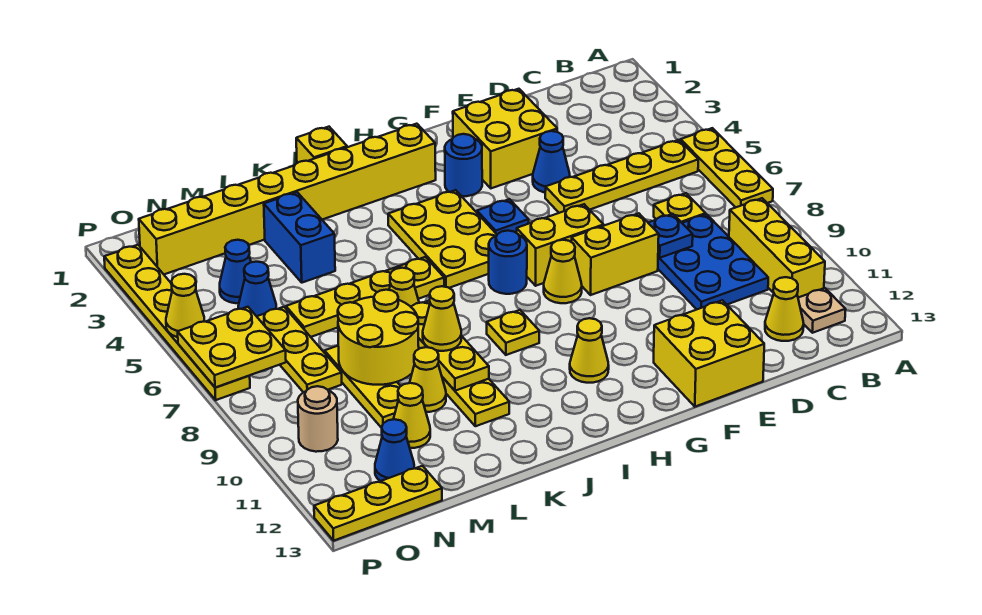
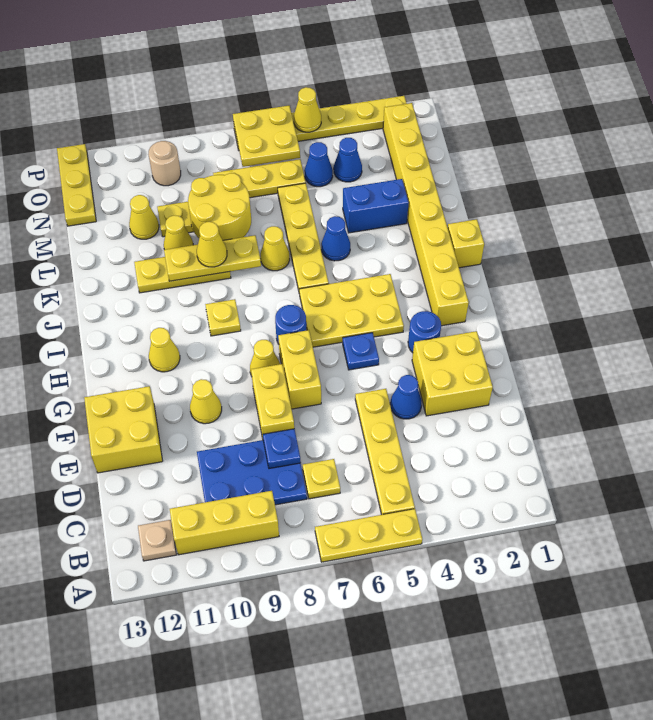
yellow 1x1 cone [765,277,804,341] -> yellow 1x1 cone moved to [190,379,222,424]
blue 1x1 cone [375,419,414,481] -> blue 1x1 cone moved to [321,216,350,261]

